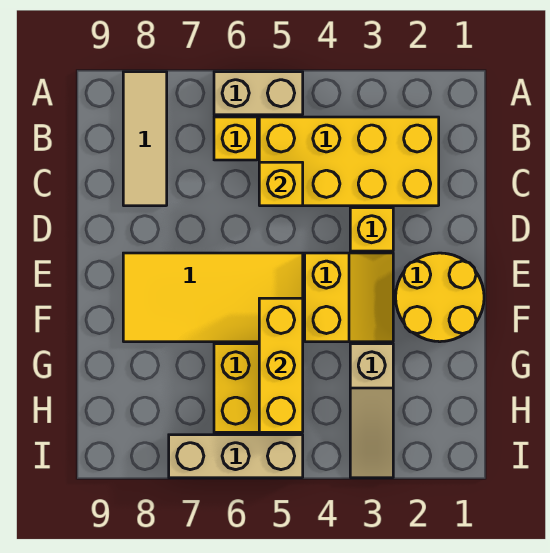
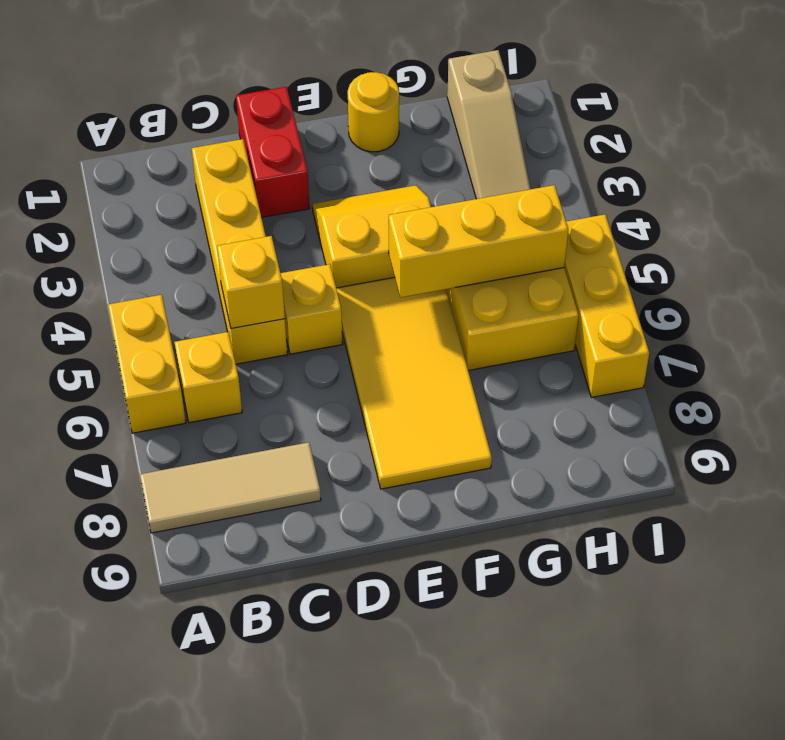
tan 1x2 brick [214,72,303,115] -> yellow 1x2 brick [108,295,186,433]
yellow 2x4 brick [259,117,439,206] -> yellow 1x4 brick [192,139,287,364]
none -> red 1x2 brick [236,87,310,217]
yellow 1x1 brick [350,208,393,251] -> yellow 1x1 brick moved to [281,264,343,354]
yellow 2x2 round brick [396,253,484,342] -> yellow 1x1 round brick [348,72,399,152]
tan 1x3 slope [350,344,393,478] -> tan 1x3 slope turned to [447,50,530,199]
tan 1x3 brick [169,435,303,478] -> yellow 1x3 brick [564,214,649,398]

